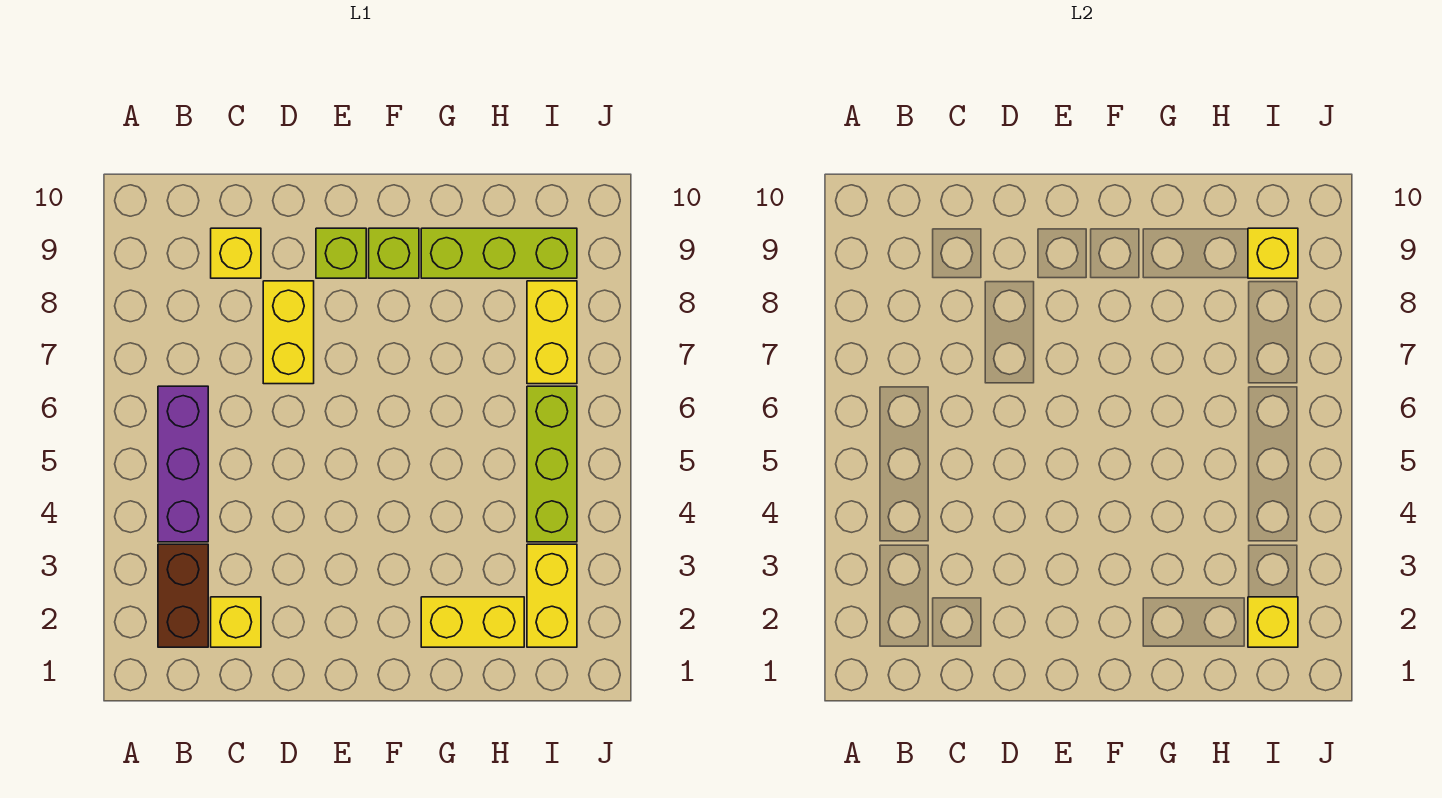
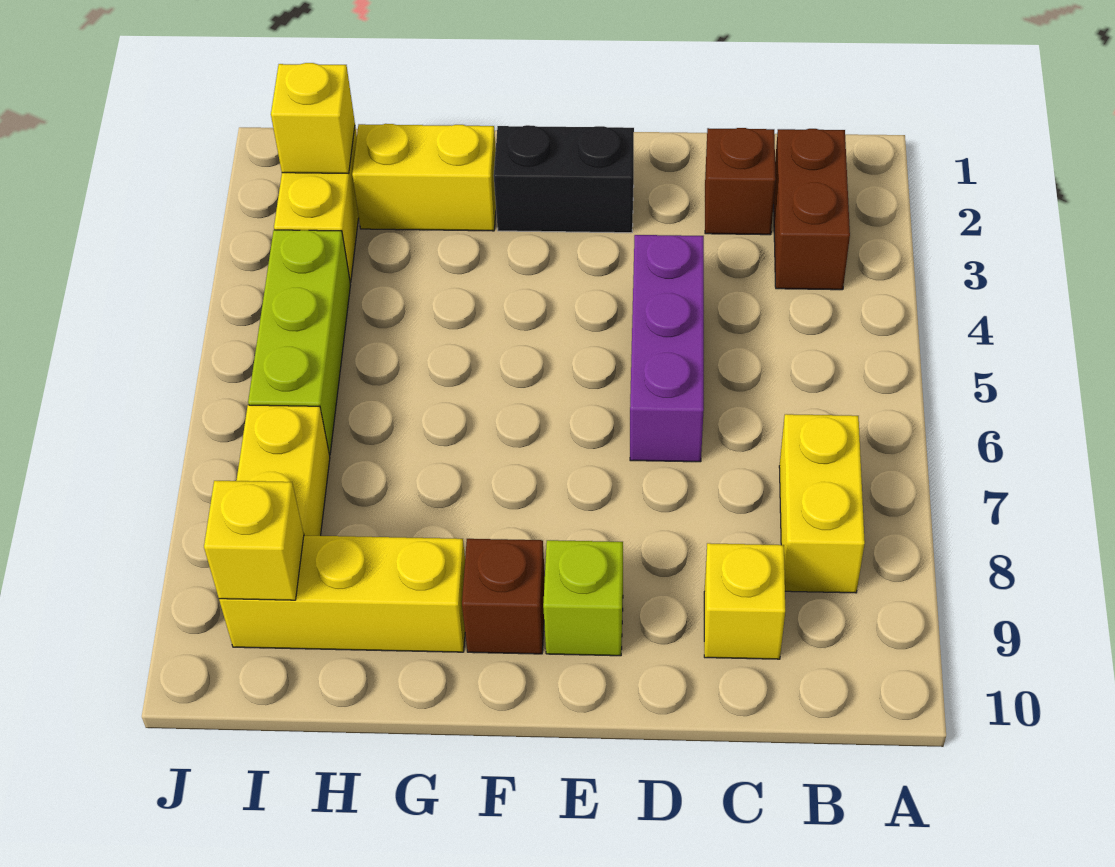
purple 1x3 brick [158,386,208,542] -> purple 1x3 brick moved to [630,235,704,462]
yellow 1x1 brick [211,597,261,647] -> brown 1x1 brick [705,128,776,235]
yellow 1x2 brick [263,281,314,384] -> yellow 1x2 brick moved to [779,414,865,593]
none -> black 1x2 brick [494,125,634,233]
lime 1x1 brick [369,228,419,278] -> brown 1x1 brick [462,539,545,654]
lime 1x3 brick [421,228,577,278] -> yellow 1x3 brick [219,536,465,652]

